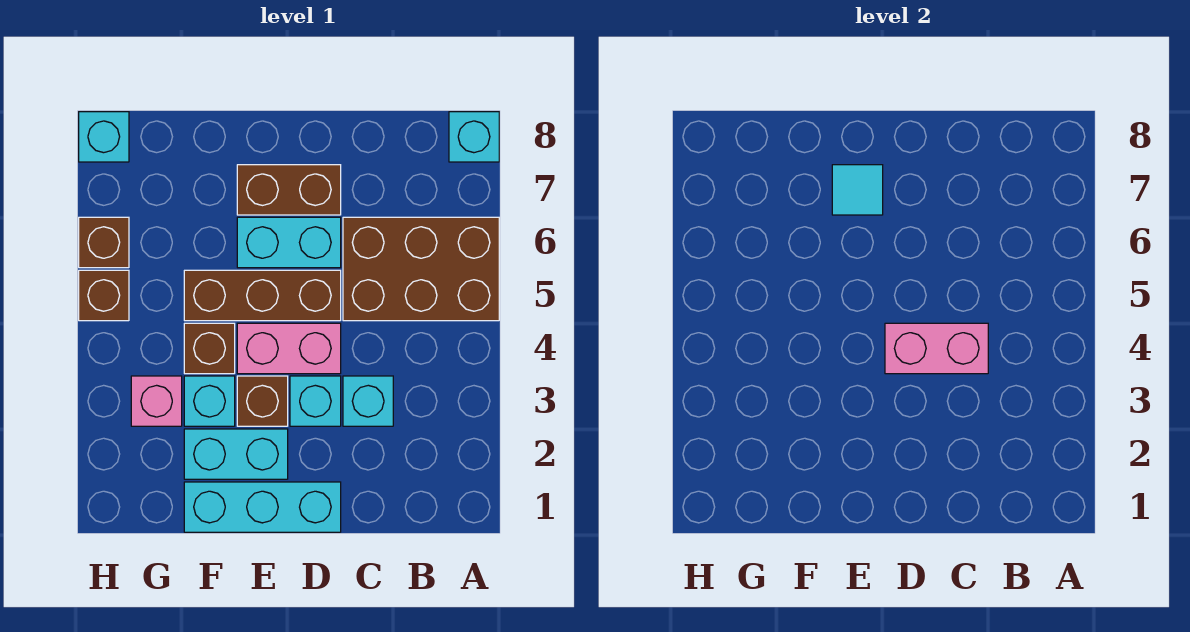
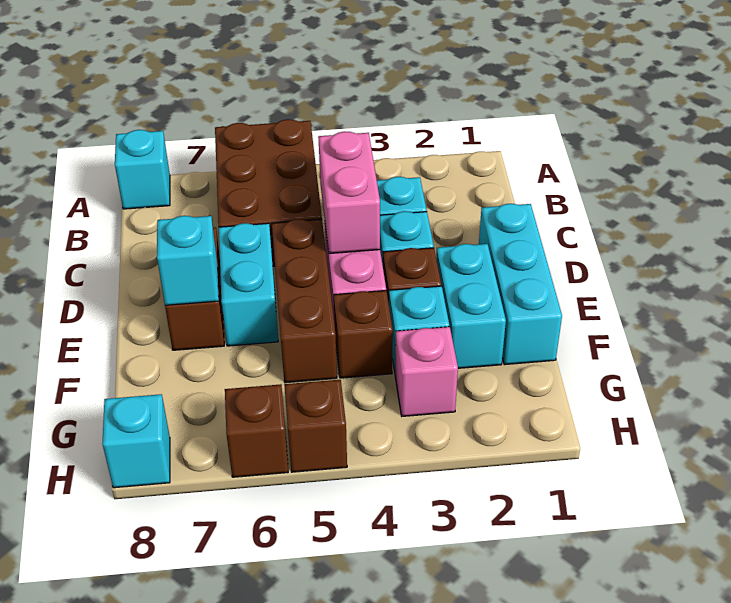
cyan 1x1 tile [832,165,883,215] -> cyan 1x1 brick [157,216,219,305]

